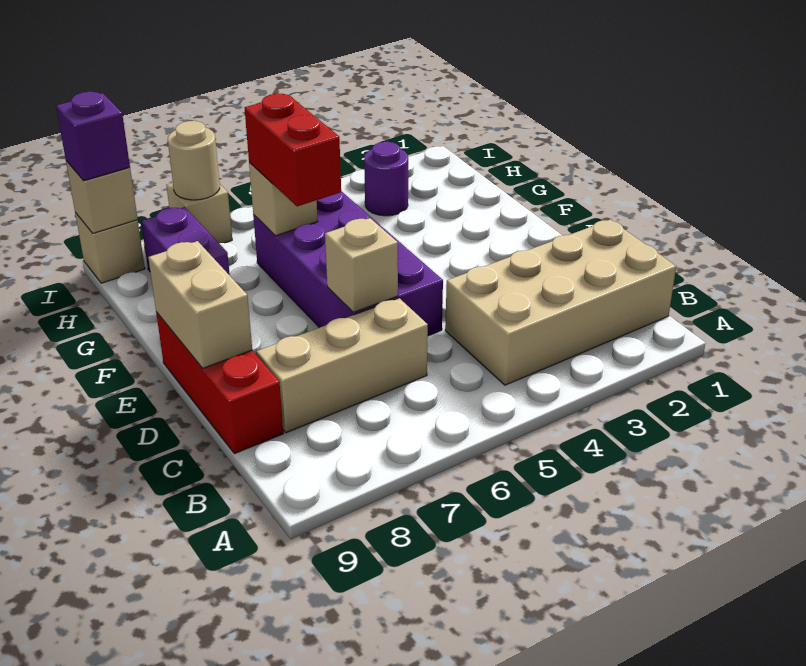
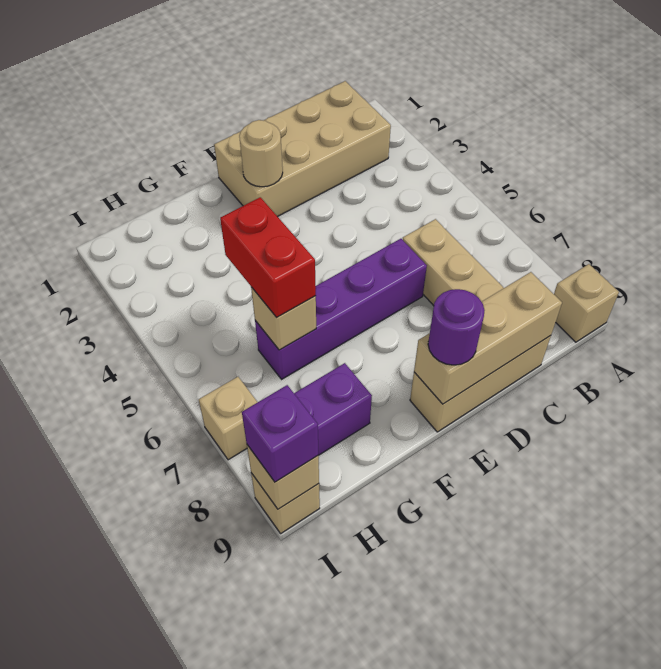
tan 2x4 brick [445,220,676,385] -> tan 2x4 brick turned to [214,81,391,217]
red 1x3 brick [156,312,283,454] -> tan 1x3 brick [410,336,551,432]
purple 2x4 brick [253,192,443,336] -> purple 1x4 brick [255,239,427,379]
tan 1x1 brick [325,218,398,312] -> tan 1x1 brick moved to [554,264,619,342]
tan 1x2 brick [148,241,252,368] -> tan 1x3 brick [414,272,562,404]
red 1x2 brick [245,94,341,206] -> red 1x2 brick turned to [220,197,316,317]
purple 1x1 round brick [364,142,408,216] -> purple 1x1 round brick moved to [428,289,485,365]
tan 1x1 round brick [168,121,220,200] -> tan 1x1 round brick moved to [239,120,283,187]

